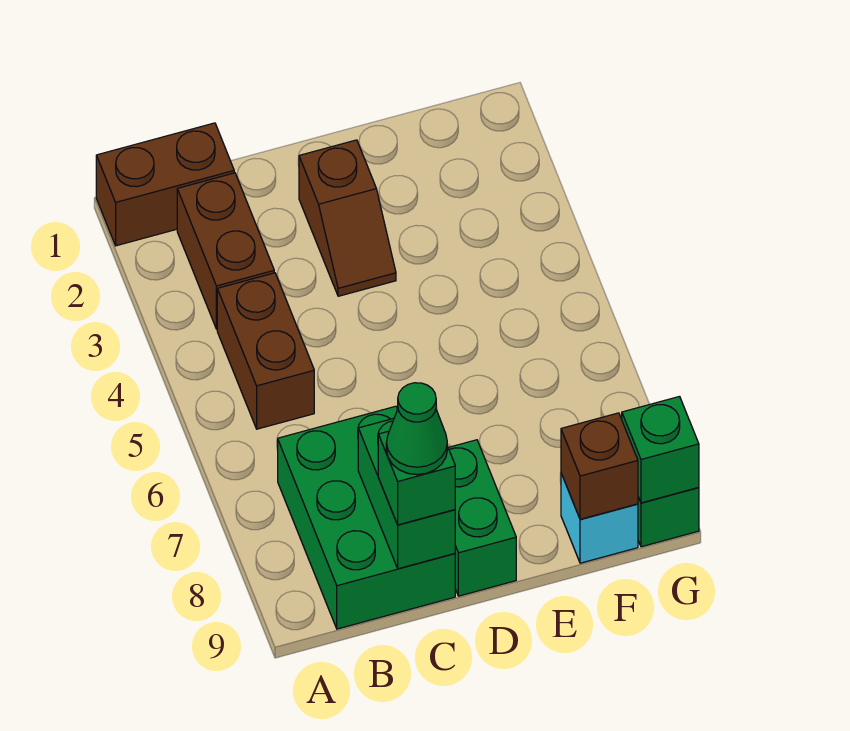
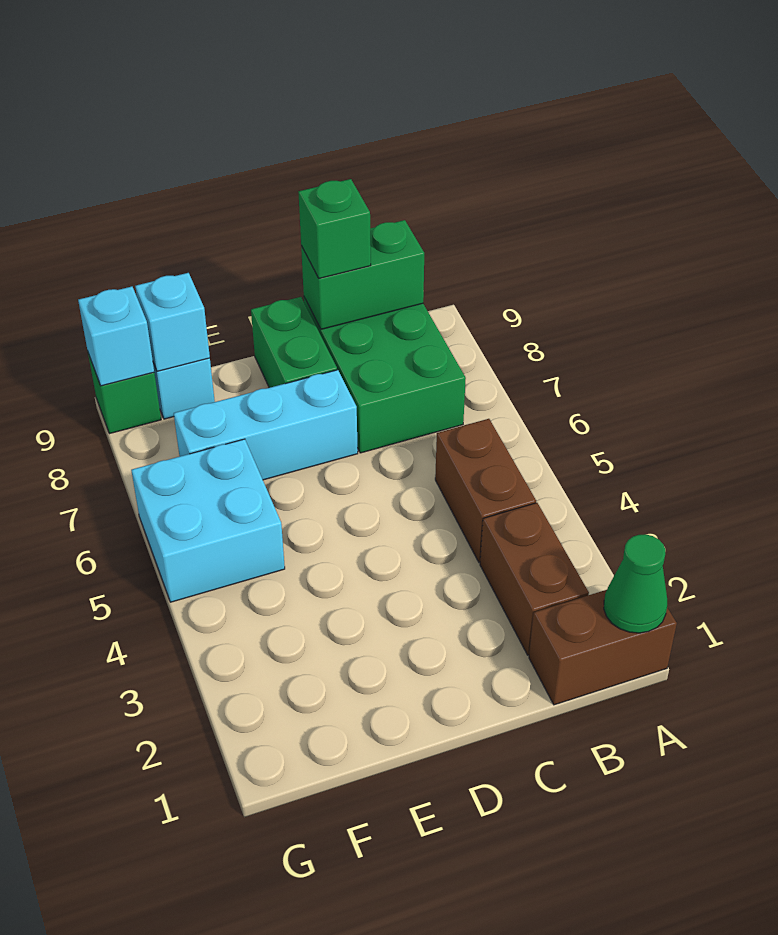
green 1x2 brick [358,418,455,569] -> green 1x2 brick turned to [301,220,424,329]
green 1x1 cone [386,383,447,475] -> green 1x1 cone moved to [604,534,667,633]
brown 1x2 slope [299,140,396,296] -> none
none -> cyan 1x3 brick [174,370,358,480]
none -> cyan 2x2 brick [131,439,285,602]
brown 1x1 brick [561,413,638,519] -> cyan 1x1 brick [135,273,210,371]
green 1x1 brick [622,397,699,503] -> cyan 1x1 brick [78,286,154,386]

